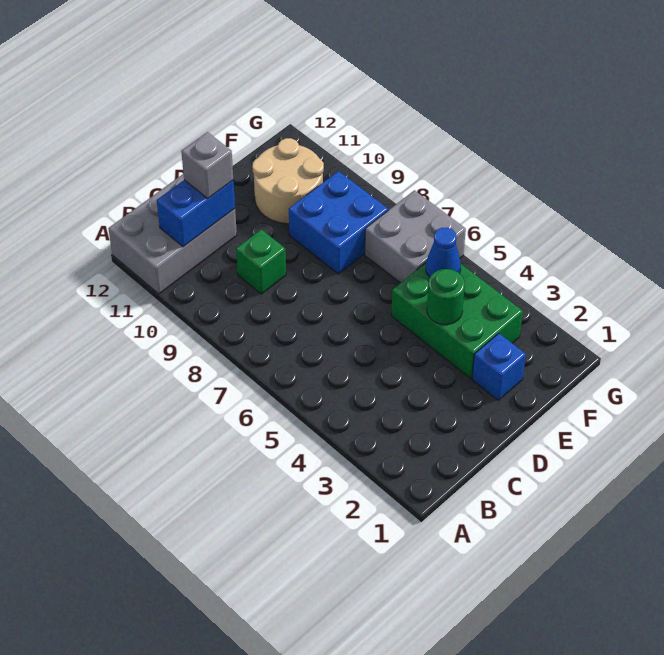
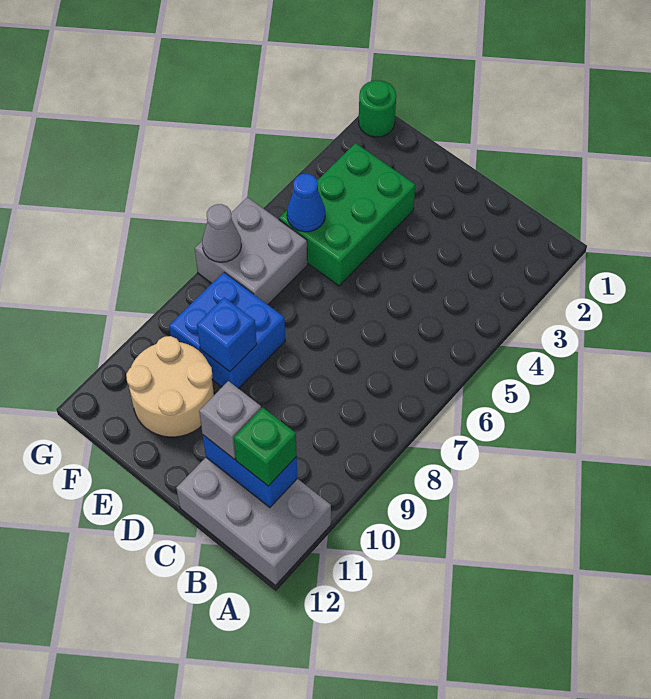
green 1x1 brick [236,229,286,294] -> green 1x1 brick moved to [234,407,297,486]
blue 1x1 brick [472,333,526,400] -> blue 1x1 brick moved to [197,297,257,372]
green 1x1 round brick [427,269,465,325] -> green 1x1 round brick moved to [359,80,396,137]
none -> grey 1x1 cone [202,204,241,262]

